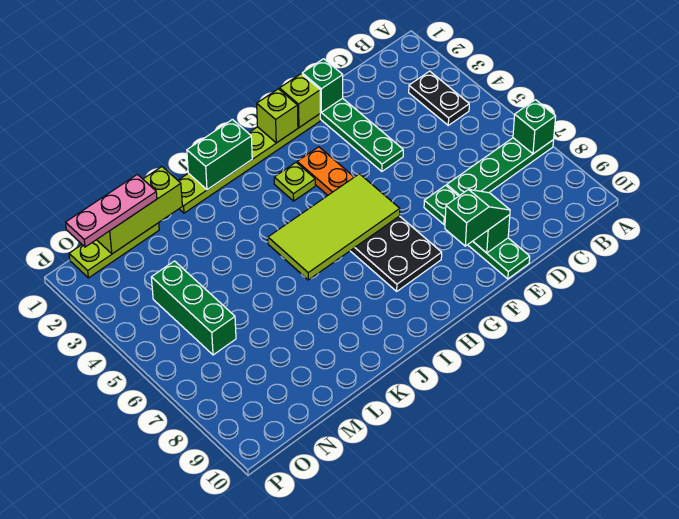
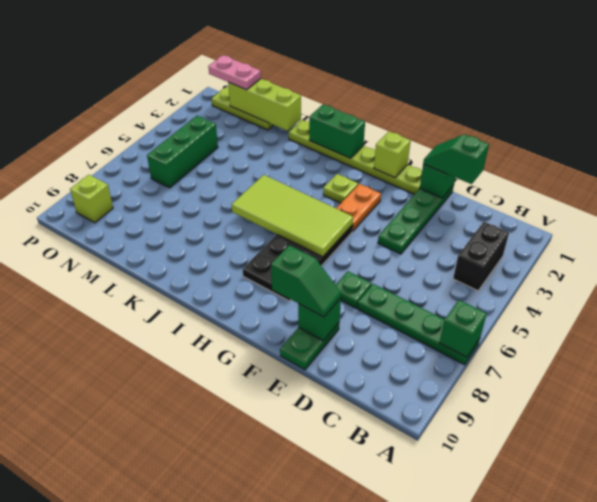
black 1x2 plate [409,71,469,125] -> black 1x2 brick [453,222,509,291]
none -> green 1x2 slope [423,134,489,184]
lime 1x1 brick [280,74,320,127] -> lime 1x1 brick moved to [70,175,113,223]
pink 1x3 plate [66,174,157,247] -> pink 1x2 plate [208,55,261,90]

